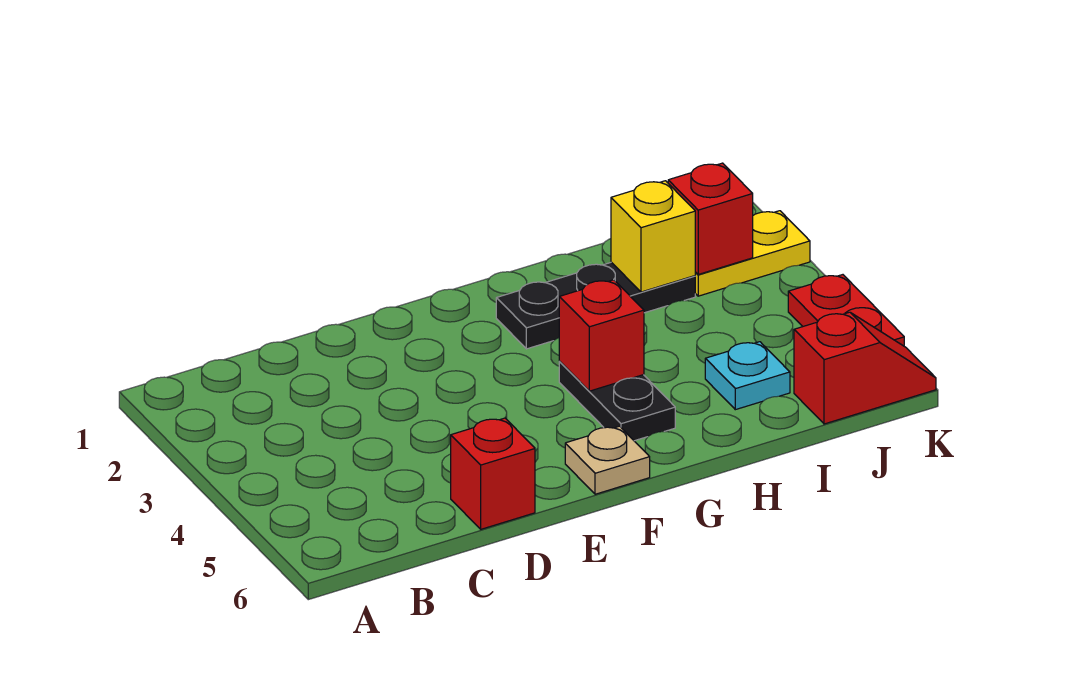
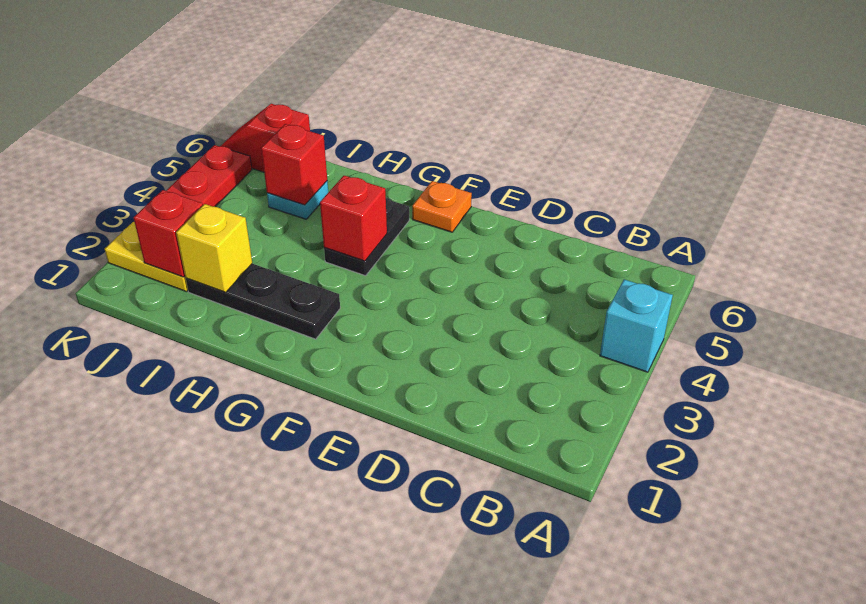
none -> cyan 1x1 brick [600,279,673,372]
red 1x1 brick [451,418,535,529] -> red 1x1 brick moved to [261,124,327,205]
tan 1x1 plate [565,426,650,494] -> orange 1x1 plate [412,181,472,232]

